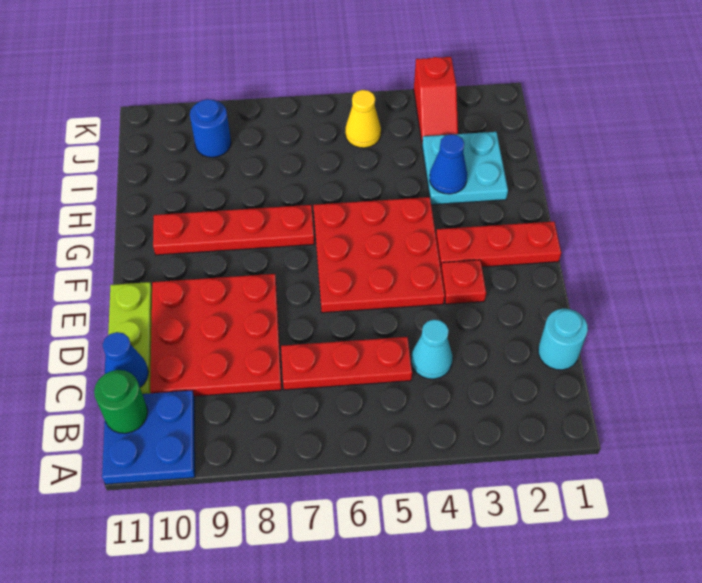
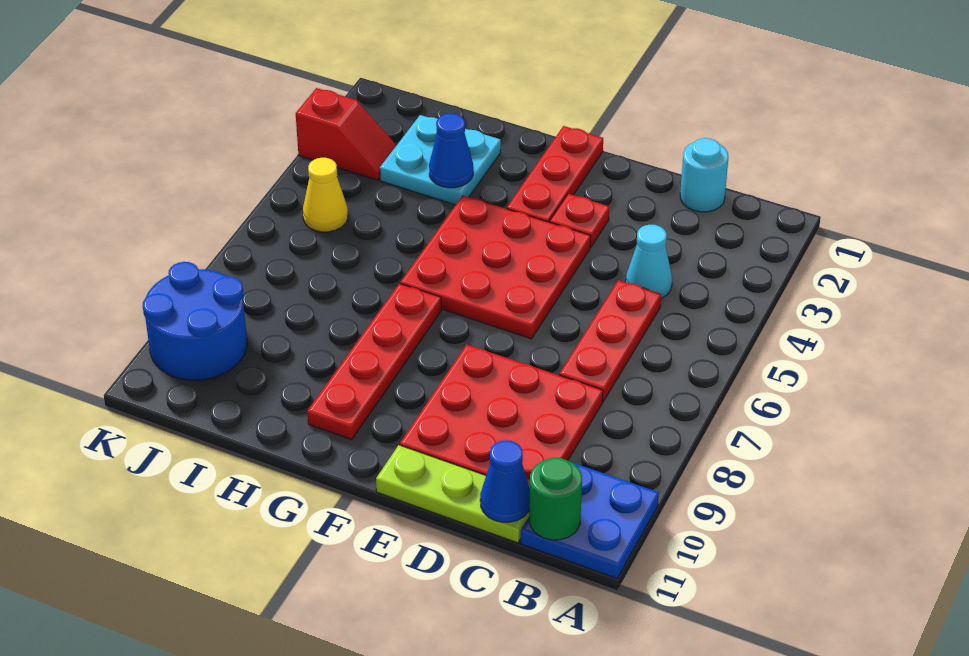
blue 1x1 round brick [190,99,231,157] -> blue 2x2 round brick [143,262,247,380]

